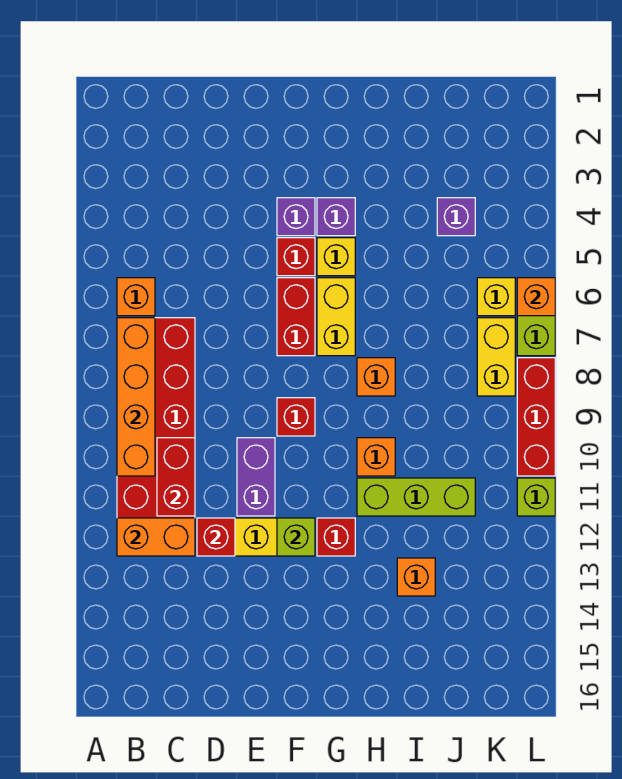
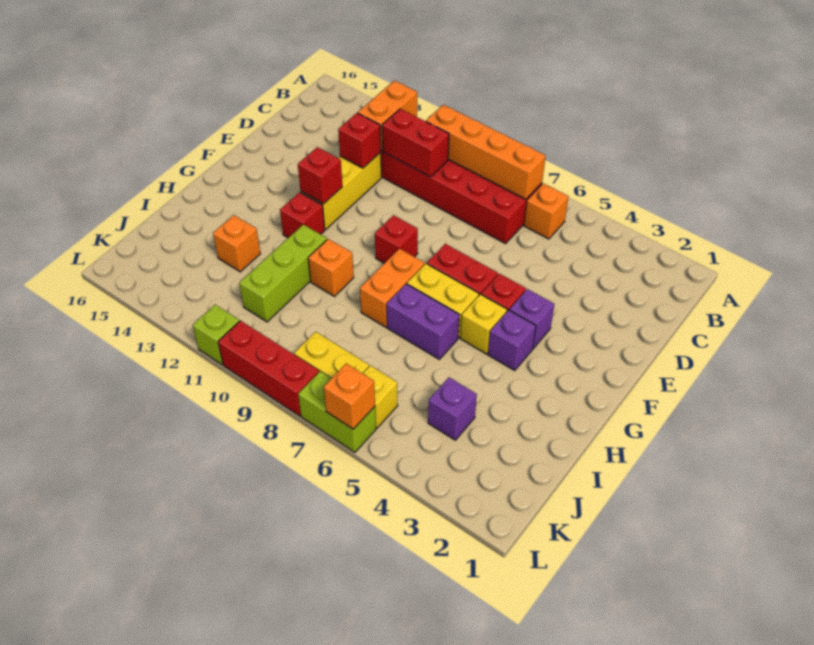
purple 1x2 brick [237,438,275,516] -> purple 1x2 brick moved to [387,284,460,359]
lime 1x1 brick [277,518,315,556] -> red 1x1 brick [298,147,342,204]
orange 1x1 brick [357,358,395,396] -> orange 1x2 brick [360,249,425,327]

